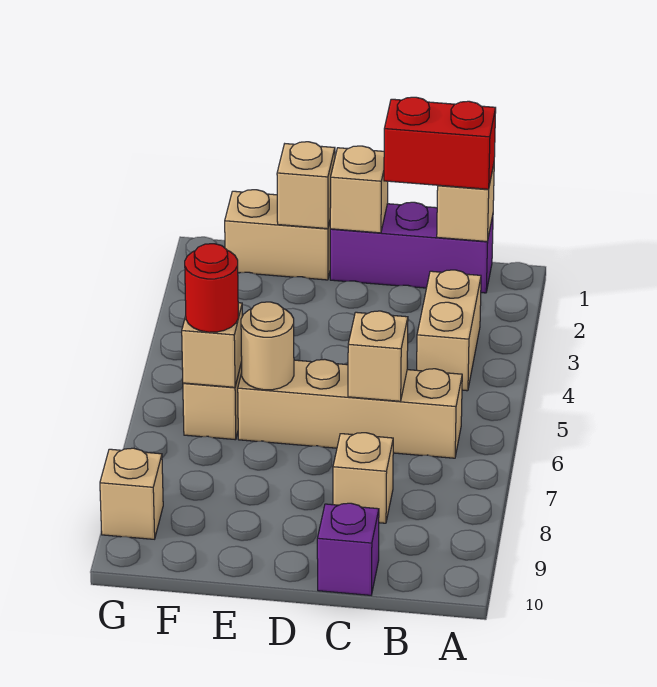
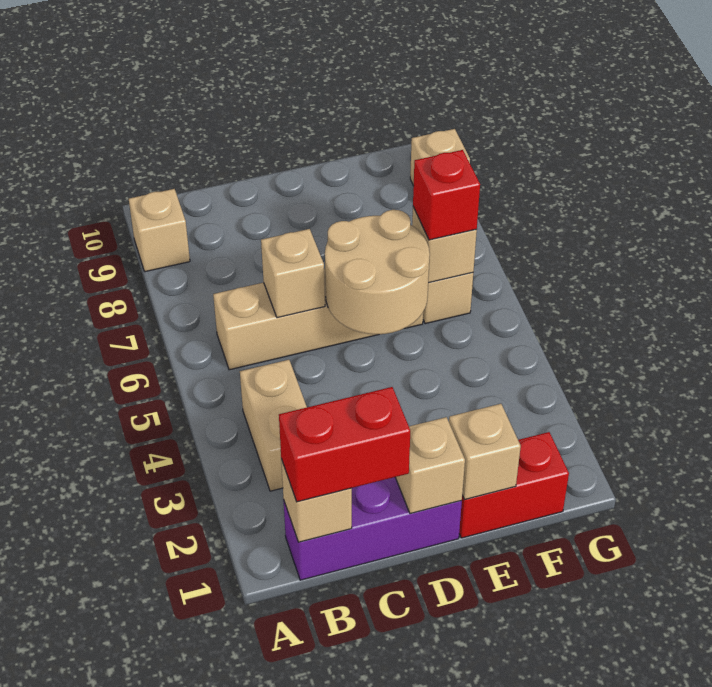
tan 1x1 brick [333,433,393,523] -> tan 1x1 brick moved to [129,189,190,272]
purple 1x1 brick [317,503,379,595] -> none
tan 1x2 brick [225,190,330,280] -> red 1x2 brick [459,432,569,538]
tan 1x1 round brick [241,302,294,390] -> tan 2x2 round brick [325,210,430,334]
red 1x1 round brick [185,244,238,332] -> red 1x1 brick [413,150,480,240]

